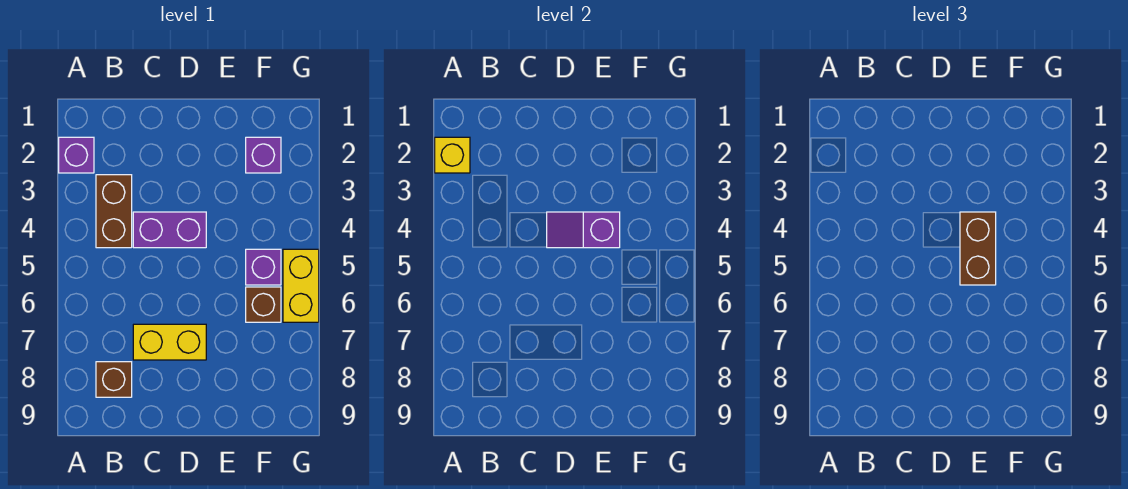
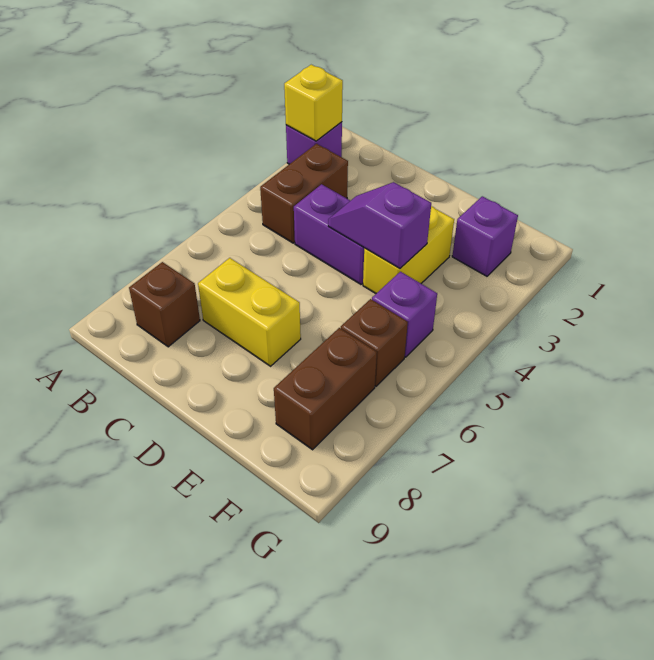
brown 1x2 brick [960,212,996,285] -> brown 1x2 brick moved to [274,328,377,450]
yellow 1x2 brick [283,249,319,322] -> yellow 1x2 brick moved to [363,206,454,293]

